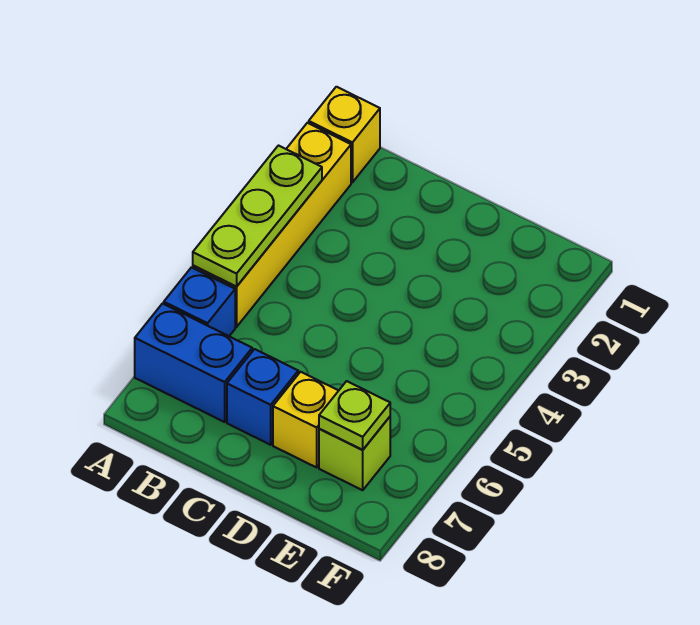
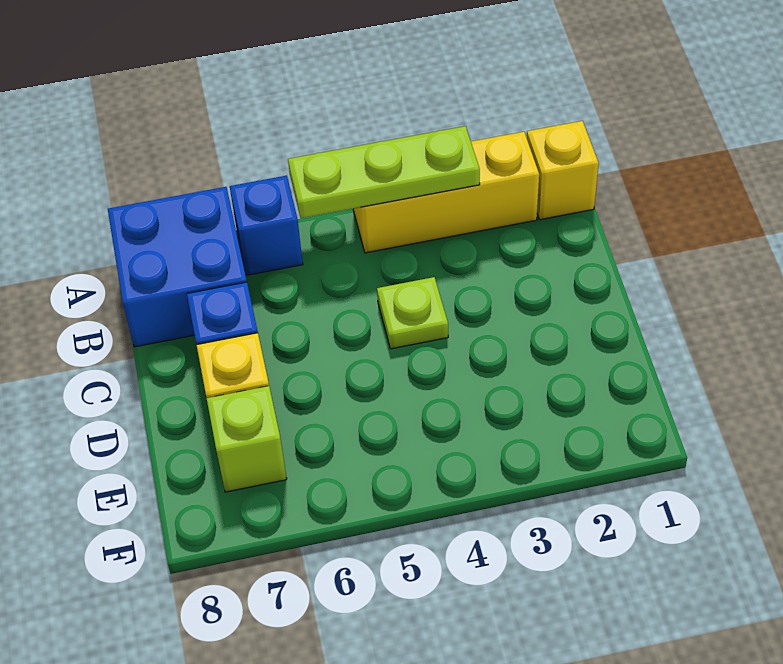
yellow 1x4 brick [193,123,351,327] -> yellow 1x3 brick [353,132,539,253]
blue 1x2 brick [135,304,252,422] -> blue 2x2 brick [108,187,247,347]
lime 1x1 plate [319,381,390,450] -> lime 1x1 plate moved to [377,277,448,349]

